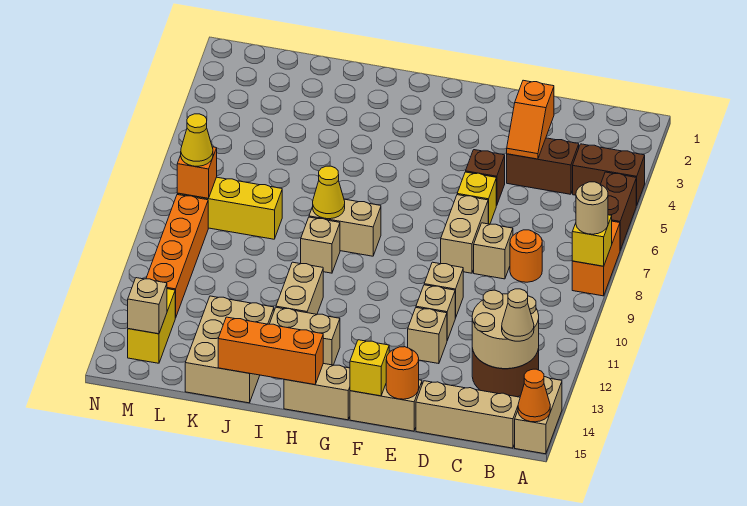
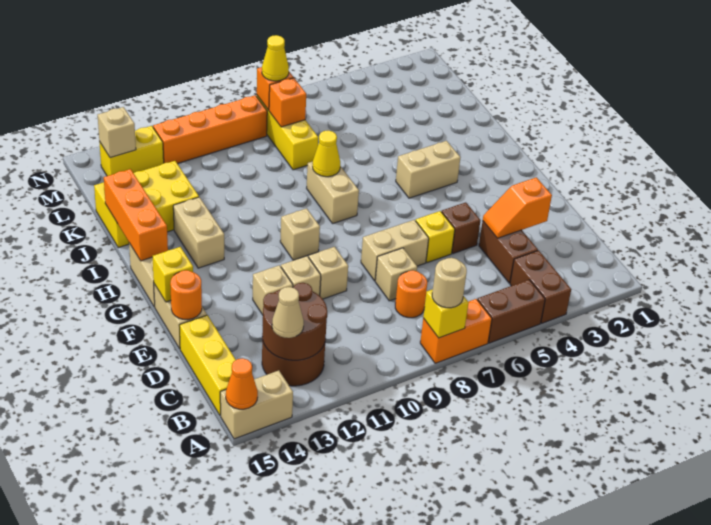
tan 2x2 round brick [472,290,539,369] -> brown 2x2 round brick [262,283,327,360]
tan 1x3 brick [416,381,520,448] -> yellow 1x3 brick [179,315,236,416]
tan 1x1 brick [301,217,340,273] -> tan 1x1 brick moved to [280,208,320,260]
tan 1x2 brick [276,262,323,314] -> tan 1x2 brick moved to [396,141,461,198]
tan 2x3 brick [185,296,274,403] -> yellow 2x3 brick [94,161,199,248]
none -> orange 1x1 brick [269,78,306,127]

